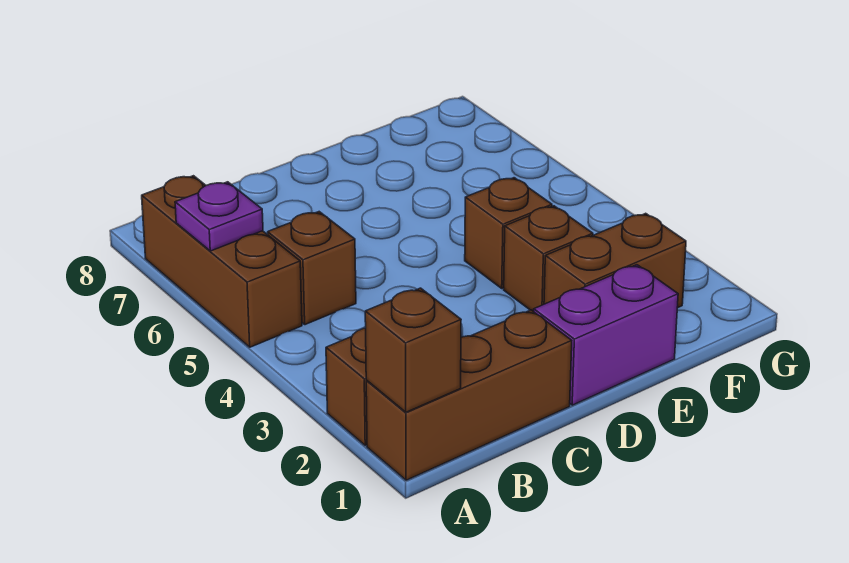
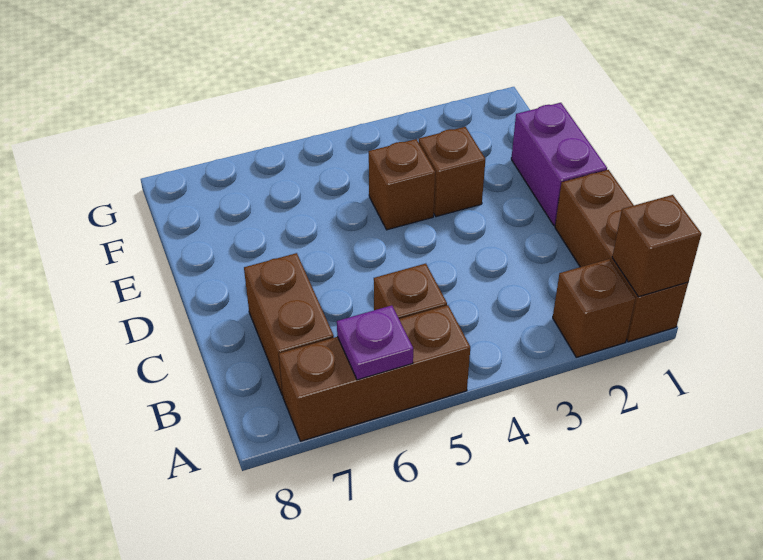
brown 1x2 brick [544,213,686,308] -> brown 1x2 brick moved to [244,253,334,395]

